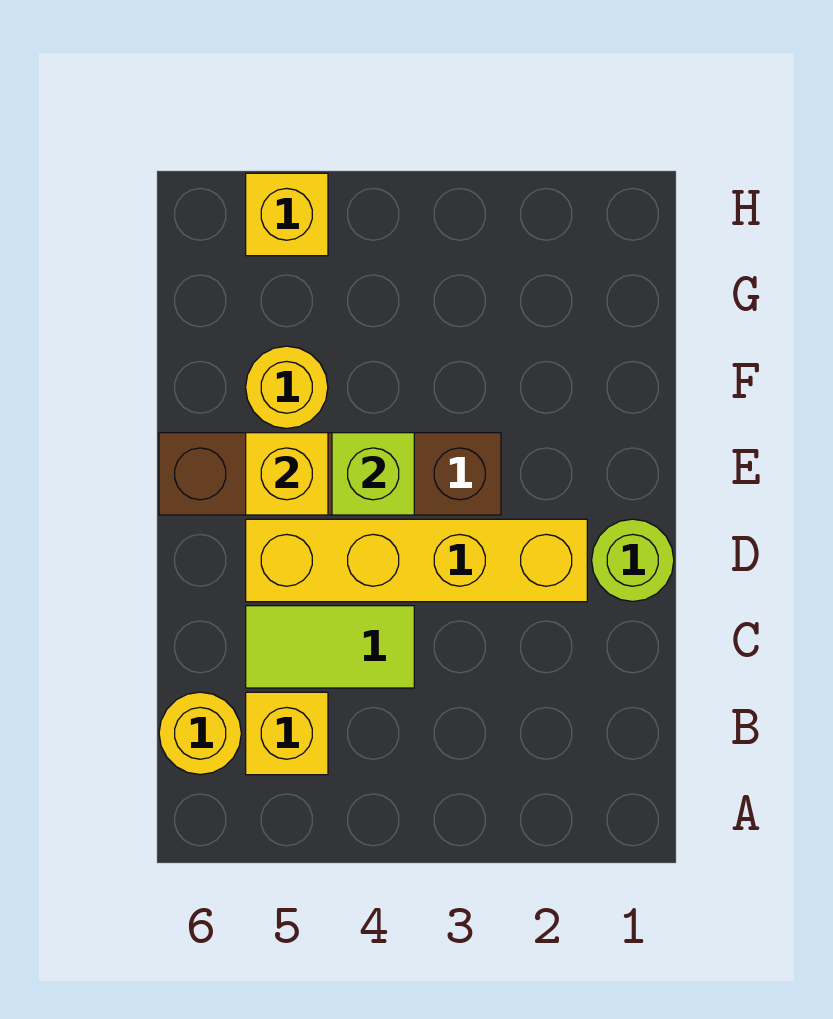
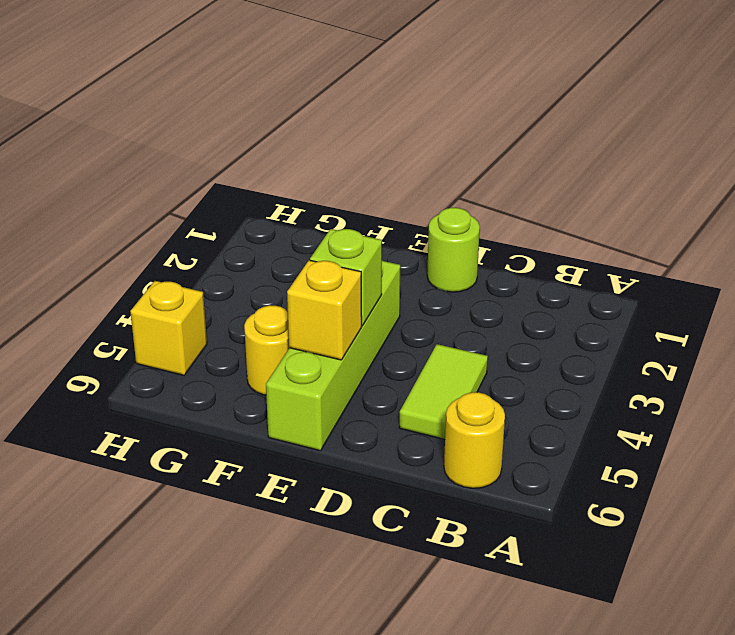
yellow 1x1 brick [246,692,328,775] -> none
yellow 1x4 brick [246,519,587,602] -> none
brown 1x4 brick [159,433,501,515] -> lime 1x4 brick [266,261,400,451]

